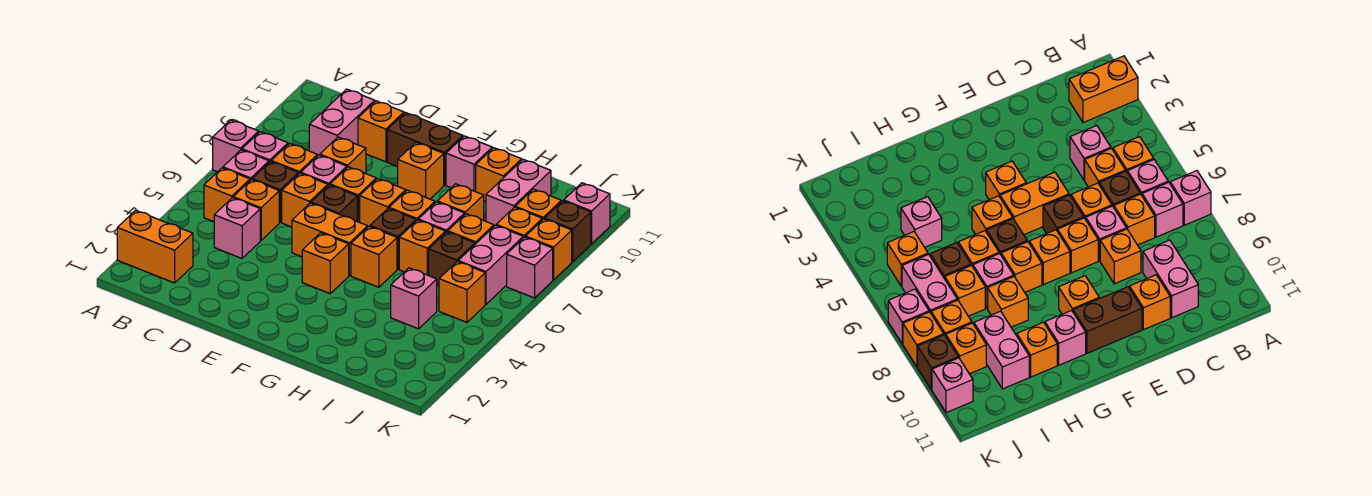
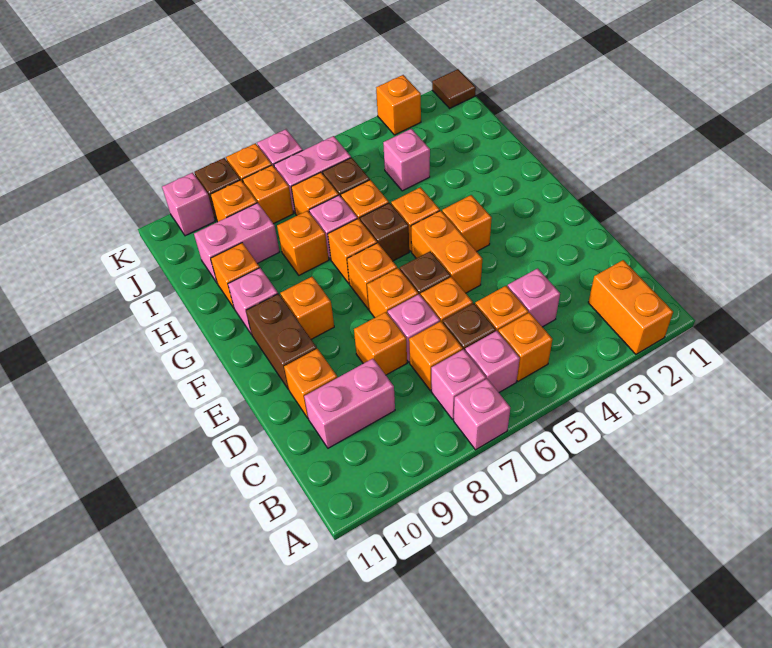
orange 1x1 brick [439,262,485,322] -> orange 1x1 brick moved to [376,75,421,135]
none -> brown 1x1 tile [432,69,476,108]

